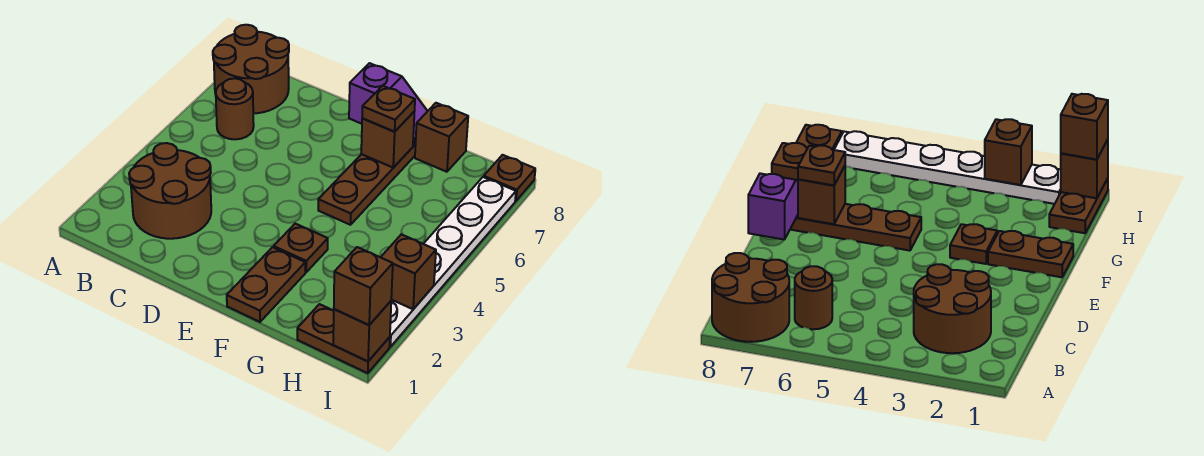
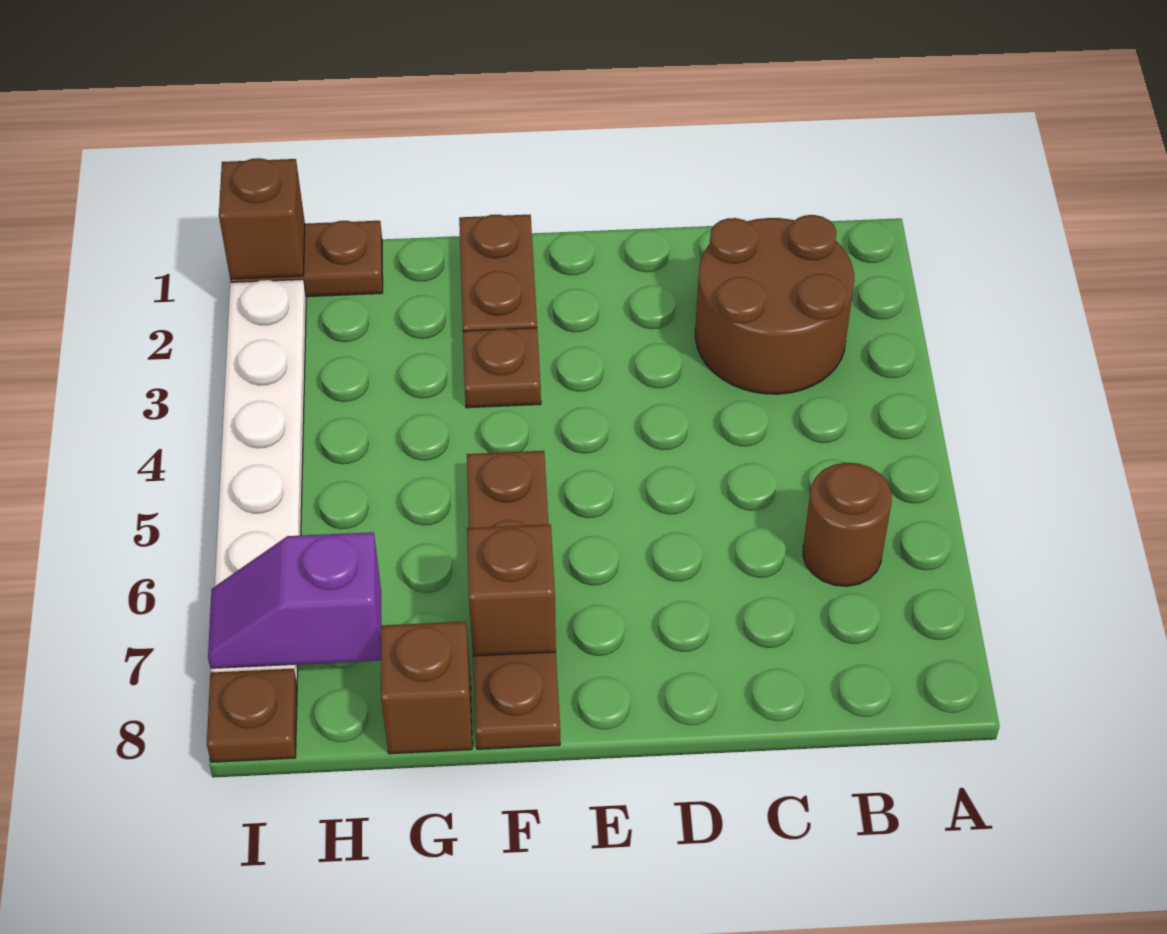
brown 2x2 round brick [213,25,289,114] -> none
purple 1x2 slope [349,63,427,146] -> purple 1x2 slope moved to [208,532,381,668]
brown 1x1 plate [362,86,415,132] -> none
brown 1x1 brick [334,247,393,325] -> none
brown 1x1 brick [381,234,436,309] -> none

